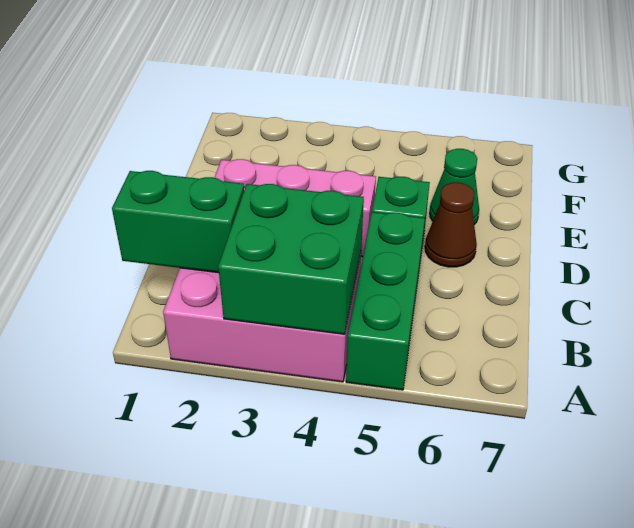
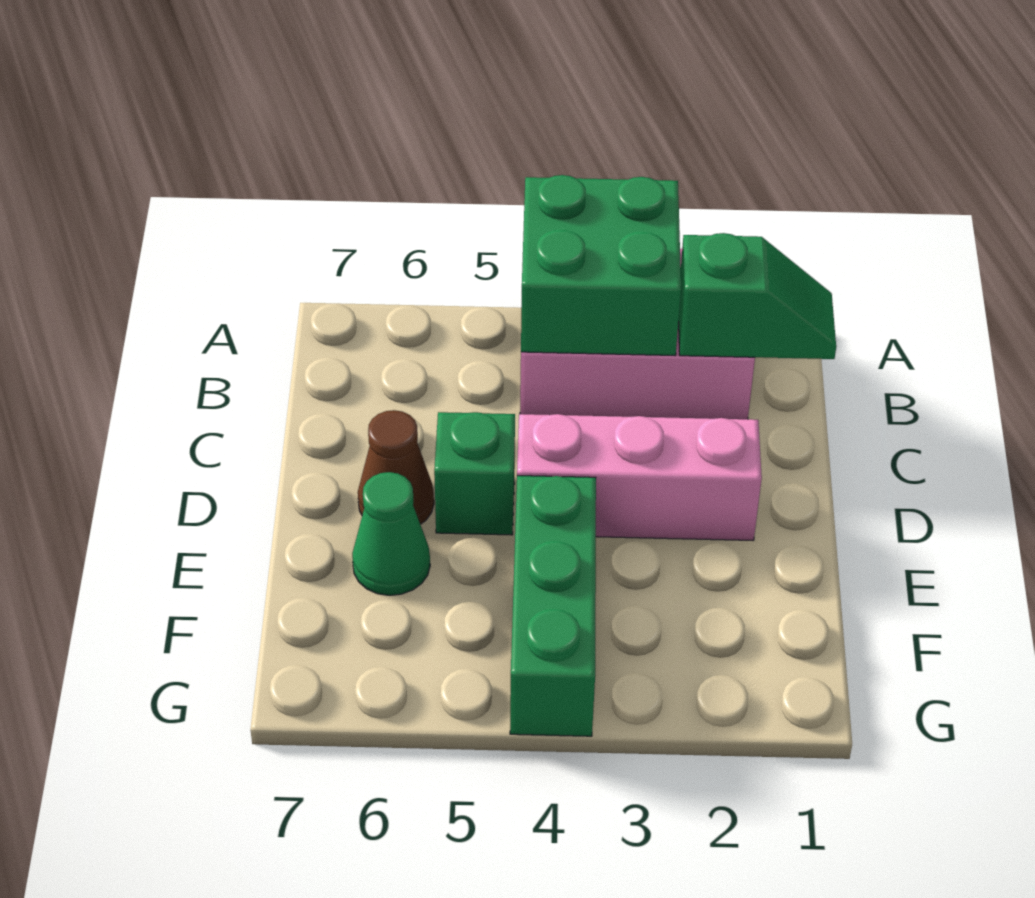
green 1x3 brick [346,212,425,390] -> green 1x3 brick moved to [510,476,596,736]
green 1x2 brick [112,171,244,273] -> green 1x2 slope [679,233,836,359]

